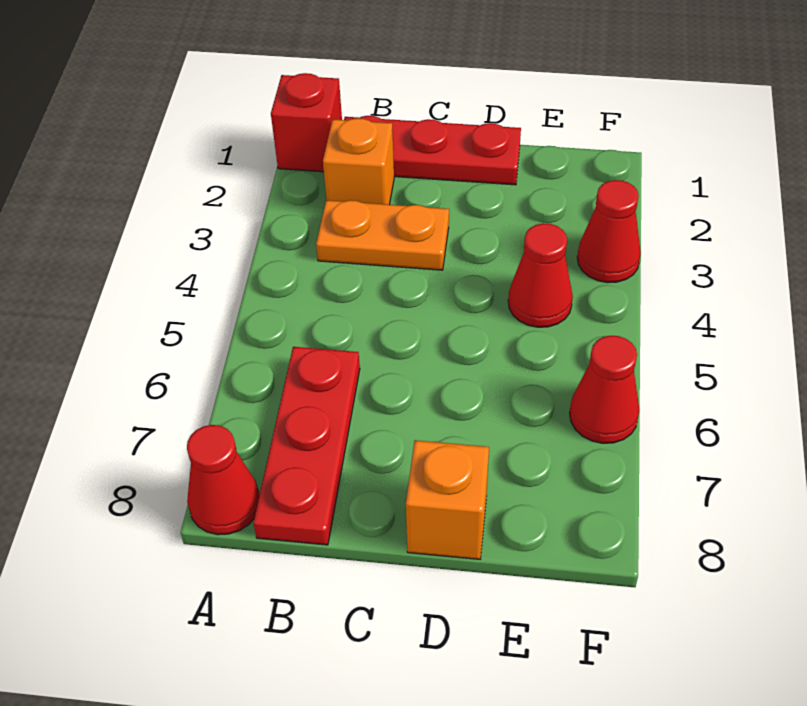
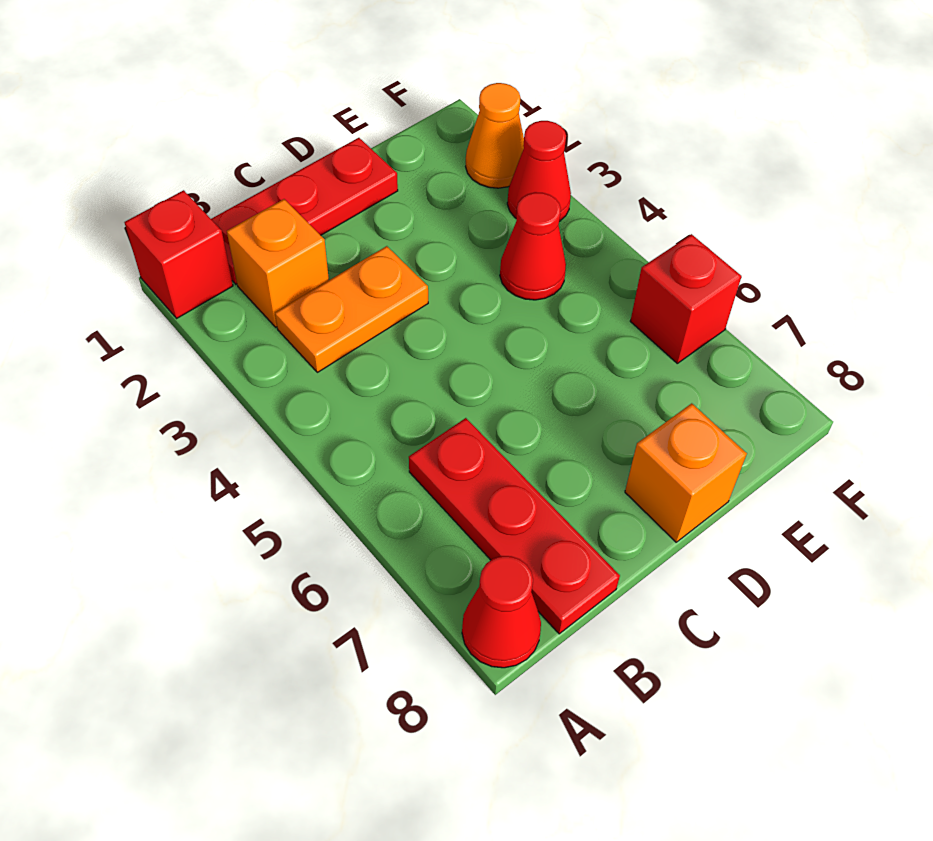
none -> orange 1x1 cone [466,83,524,188]
red 1x1 cone [570,336,640,443] -> red 1x1 brick [630,234,741,363]

